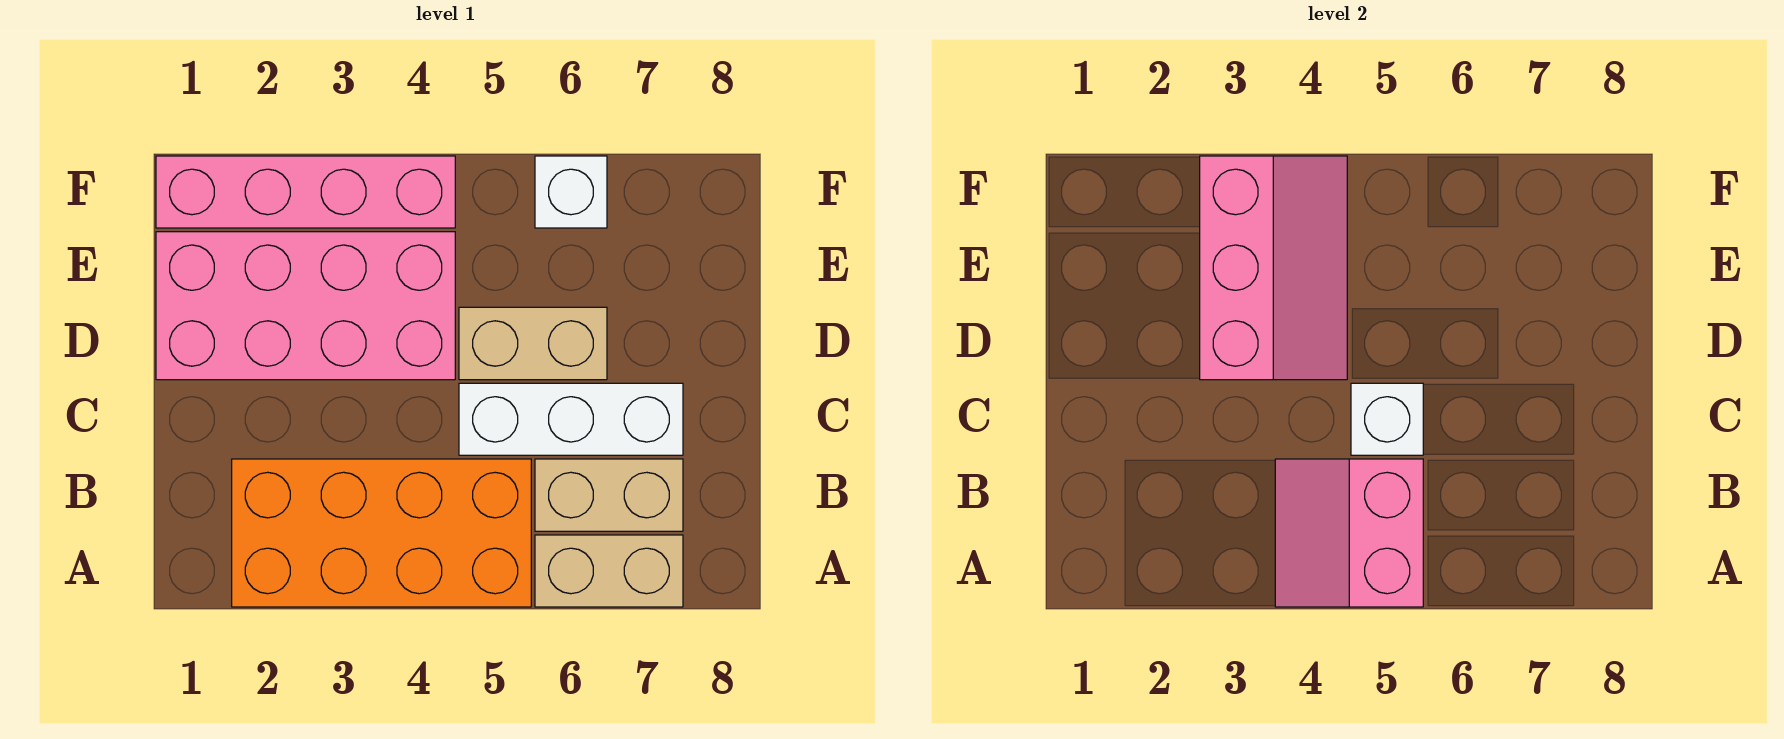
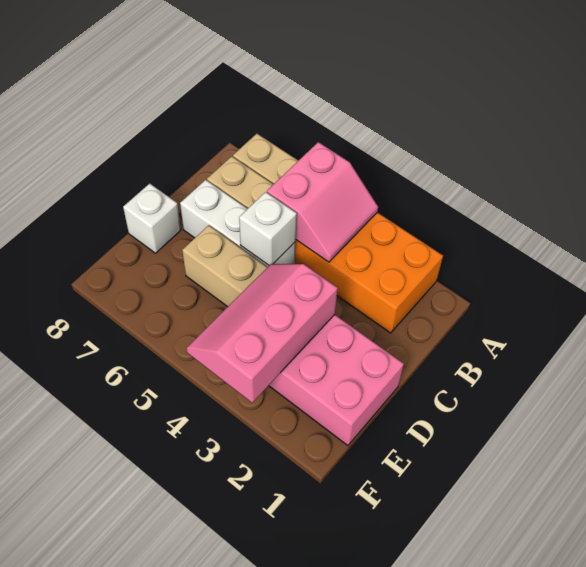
pink 1x4 brick [156,156,455,228] -> none
white 1x1 brick [535,156,607,228] -> white 1x1 brick moved to [123,184,181,253]

